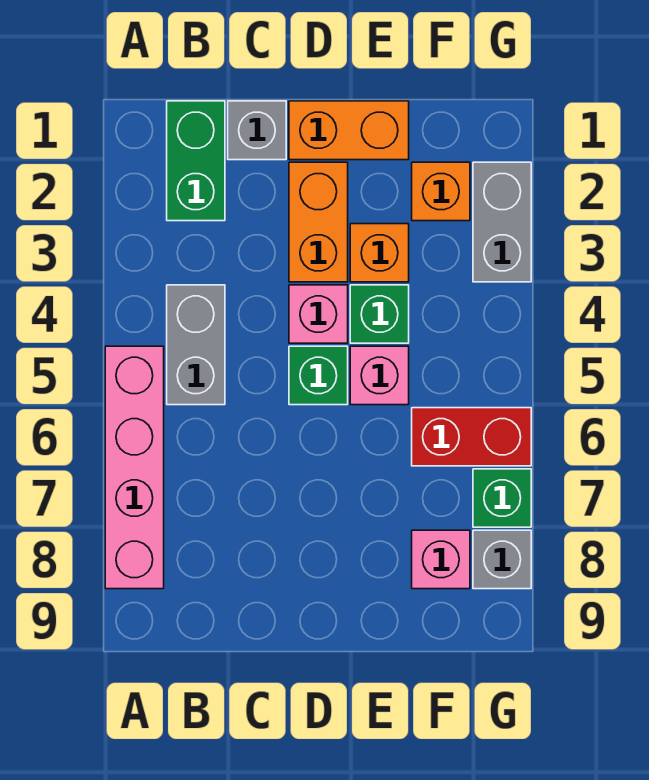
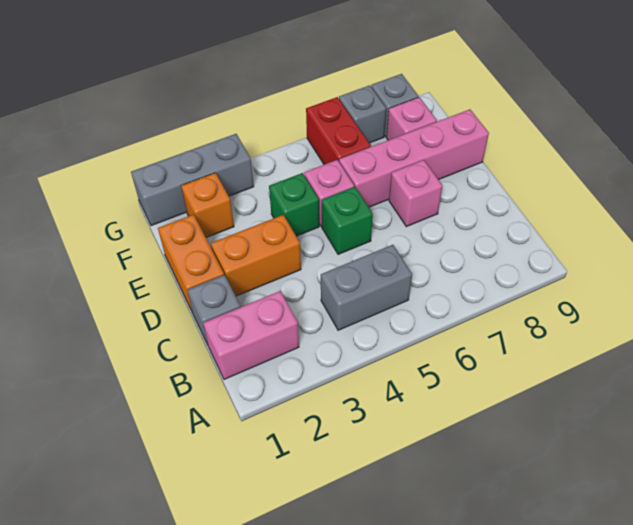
pink 1x4 brick [105,346,164,589] -> pink 1x4 brick moved to [339,109,489,207]
green 1x2 brick [167,101,225,221] -> pink 1x2 brick [203,291,299,379]
pink 1x1 brick [289,285,348,343] -> pink 1x1 brick moved to [389,160,442,227]
orange 1x1 brick [350,224,409,282] -> none
grey 1x2 brick [473,162,531,282] -> grey 1x3 brick [131,134,254,226]
green 1x1 brick [473,469,531,527] -> grey 1x1 brick [339,85,386,143]

